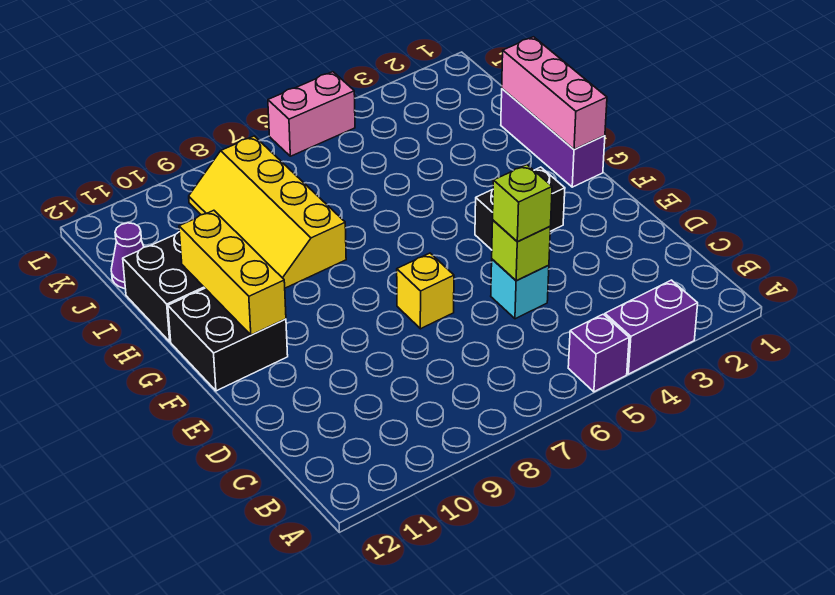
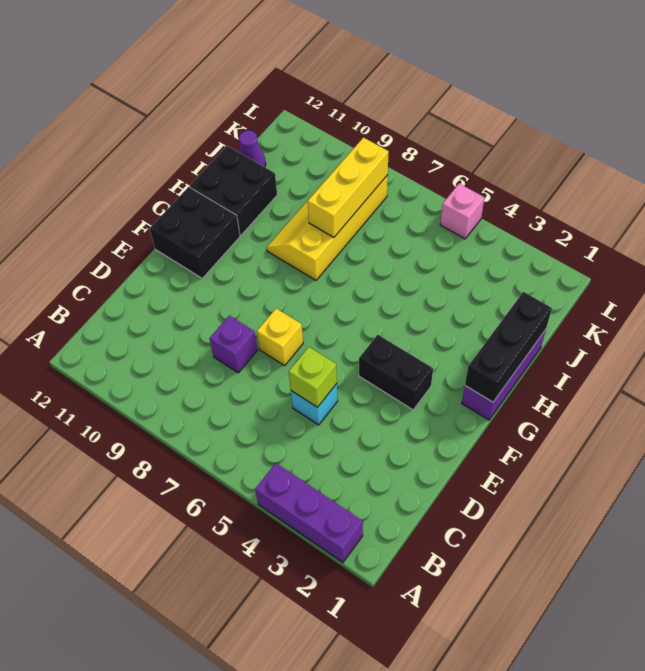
purple 1x2 brick [605,280,698,374] -> purple 1x3 brick [255,463,363,562]
purple 1x1 brick [568,314,629,392] -> purple 1x1 brick moved to [210,316,257,373]
lime 1x1 brick [493,165,552,242] -> none
yellow 1x3 brick [179,210,286,335] -> yellow 1x3 brick moved to [308,138,389,237]
pink 1x3 brick [502,37,607,150] -> black 1x3 brick [465,292,552,402]
pink 1x2 brick [268,72,355,156] -> pink 1x1 brick [440,184,484,239]

